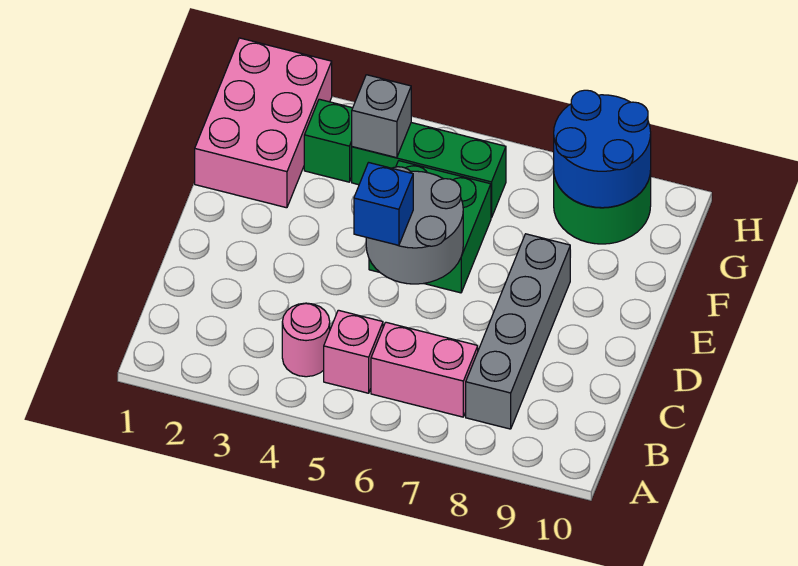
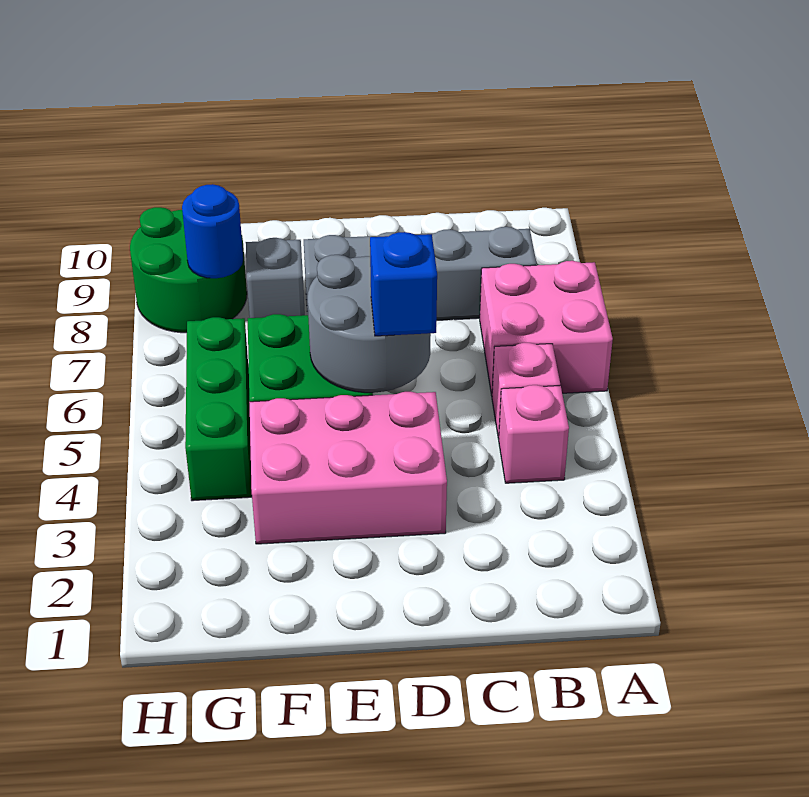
pink 1x1 round brick [282,303,330,377] -> pink 1x1 brick [499,385,569,483]
pink 1x2 brick [371,322,478,417] -> pink 2x2 brick [480,261,613,395]
pink 2x3 brick [195,38,332,208] -> pink 2x3 brick moved to [249,392,447,544]
green 1x1 brick [304,99,353,182] -> none
grey 1x1 brick [352,75,411,158] -> grey 1x1 brick moved to [246,238,305,318]
blue 2x2 round brick [554,90,651,208] -> blue 1x1 round brick [182,184,243,278]

